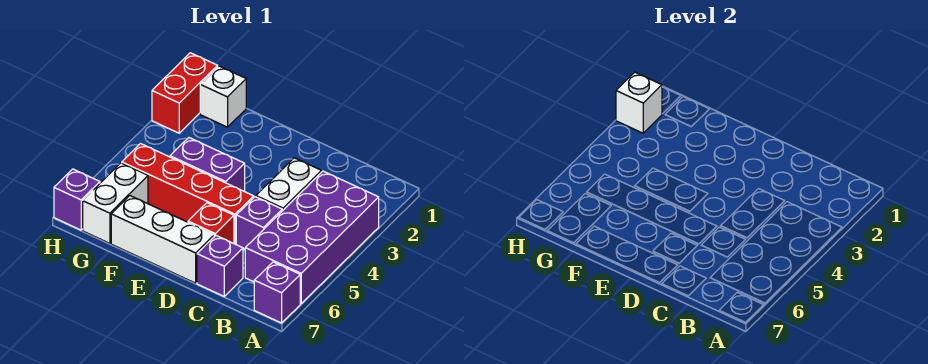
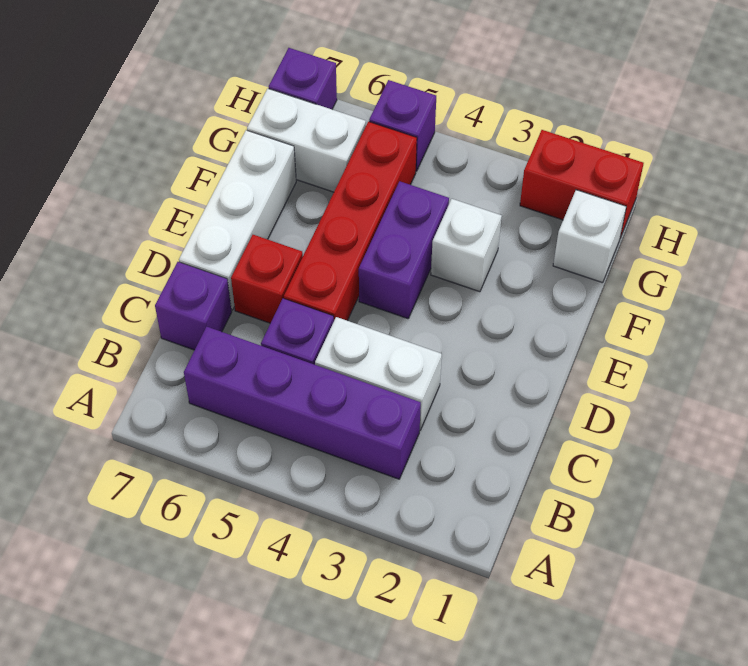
purple 2x4 brick [245,171,379,304] -> purple 1x4 brick [184,327,421,479]
purple 1x1 brick [254,262,300,323] -> purple 1x1 brick moved to [369,80,436,171]
white 1x1 brick [616,72,662,133] -> white 1x1 brick moved to [431,199,502,292]

